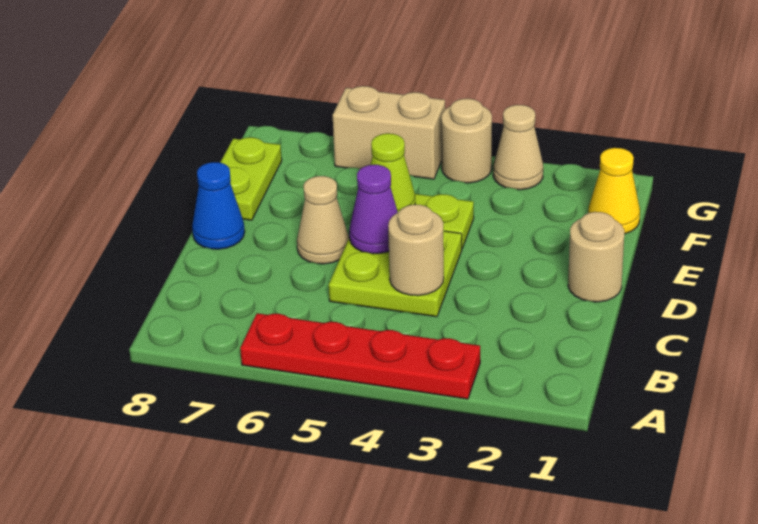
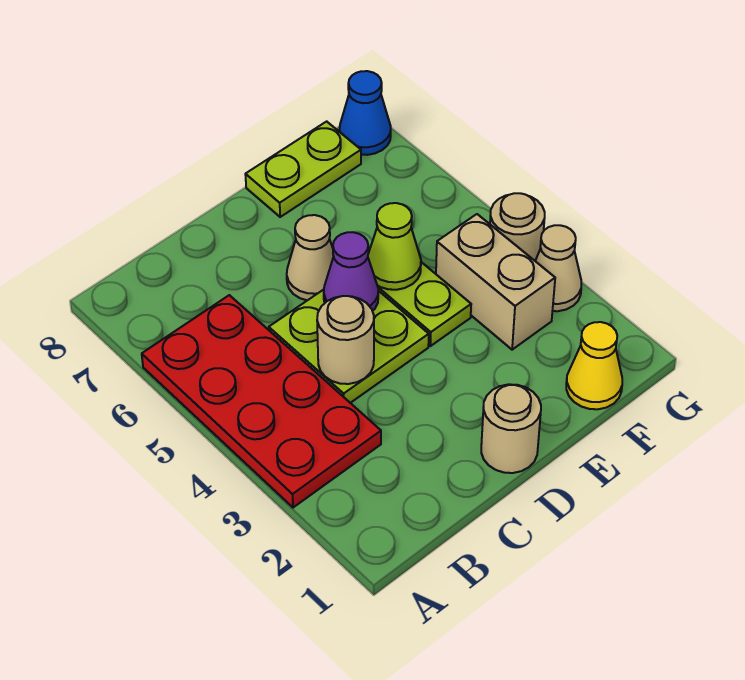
red 1x4 plate [240,313,480,399] -> red 2x4 plate [142,295,381,508]
blue 1x1 cone [192,162,245,249] -> blue 1x1 cone moved to [339,71,391,155]
tan 1x2 brick [333,86,445,179] -> tan 1x2 brick moved to [436,214,555,350]

